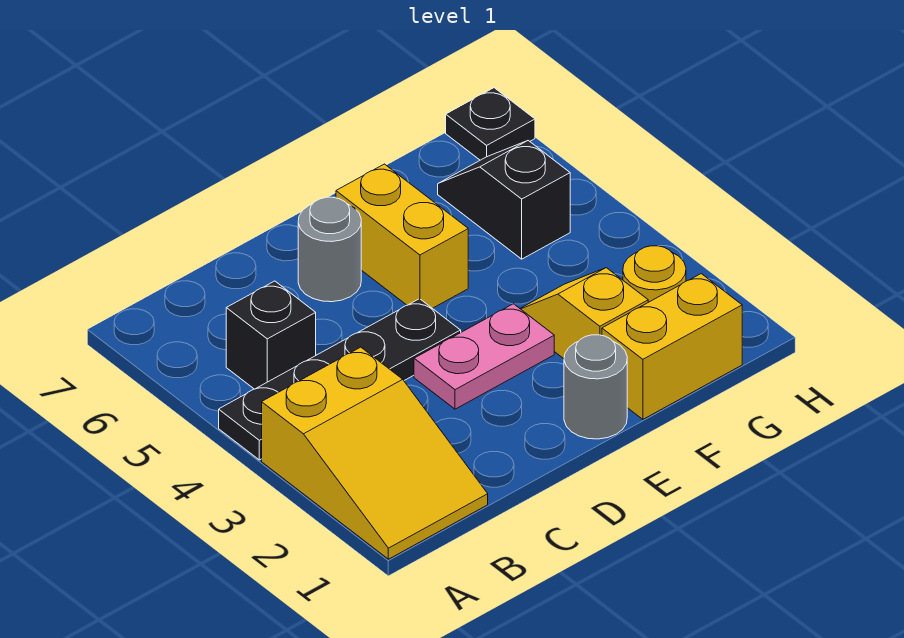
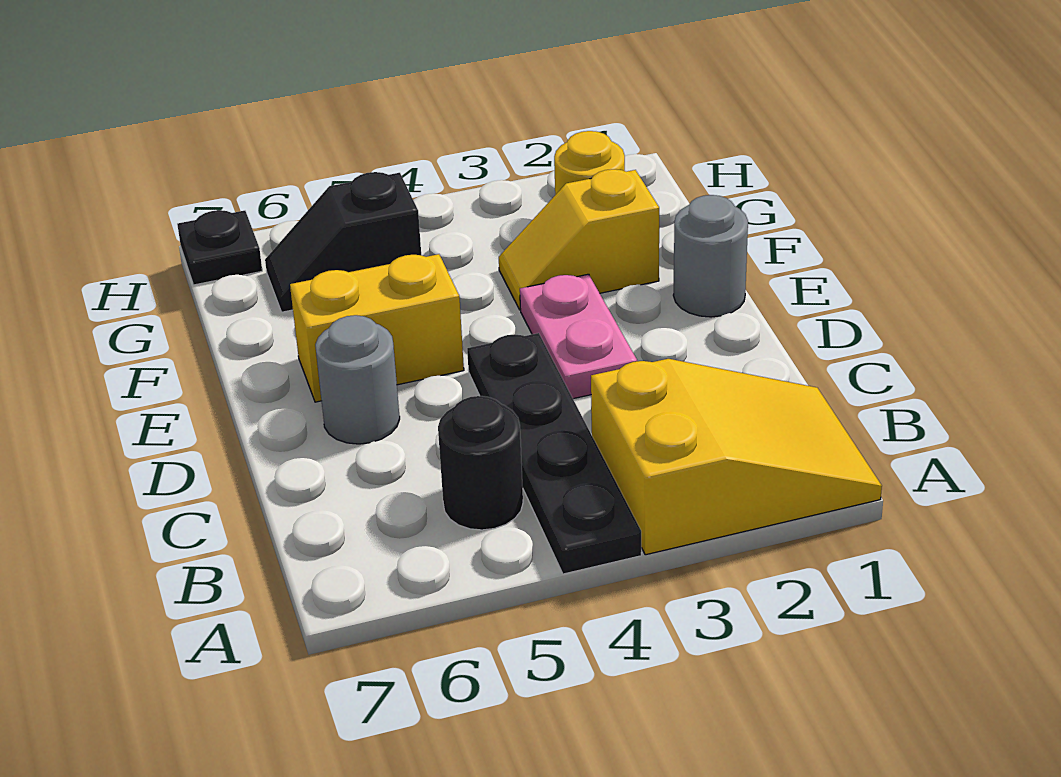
black 1x1 brick [226,281,316,389] -> black 1x1 round brick [438,396,523,530]
yellow 1x2 brick [602,274,742,419] -> none

